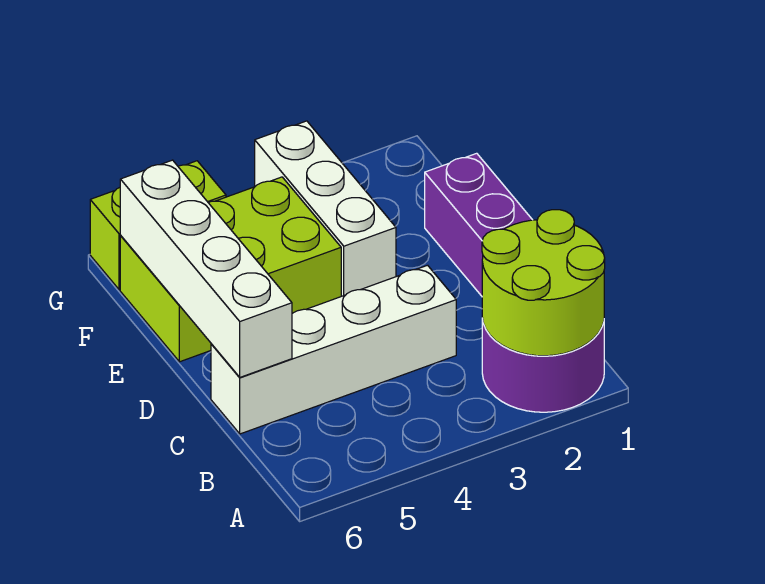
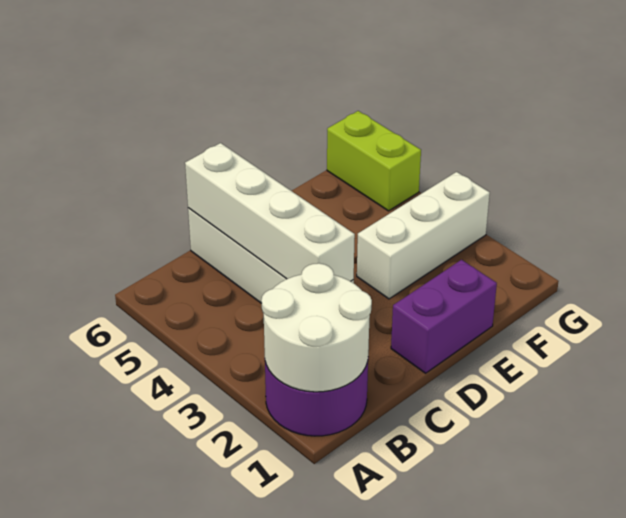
lime 2x2 round brick [482,210,605,356] -> white 2x2 round brick [261,263,372,392]
white 1x4 brick [120,160,292,377] -> white 1x4 brick turned to [185,143,355,281]
lime 2x3 brick [120,177,341,362] -> none

